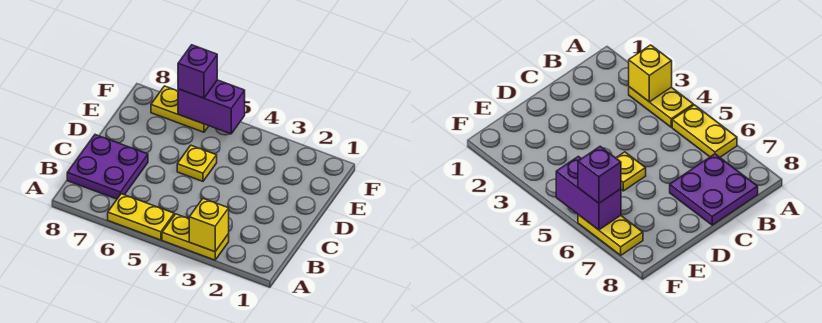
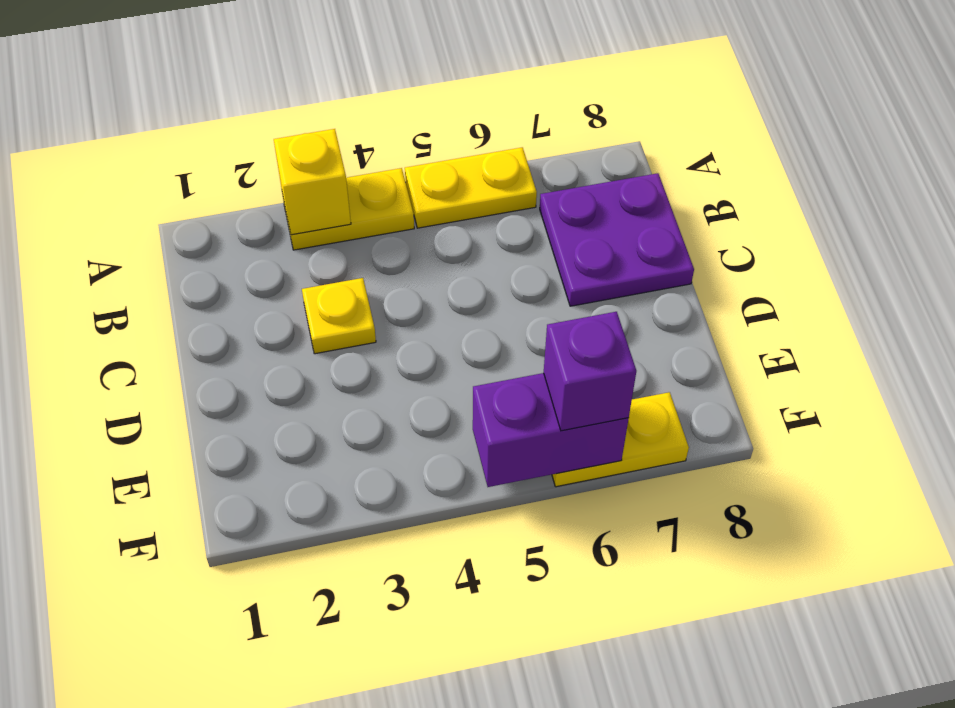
yellow 1x1 plate [177,145,217,181] -> yellow 1x1 plate moved to [302,278,376,354]

